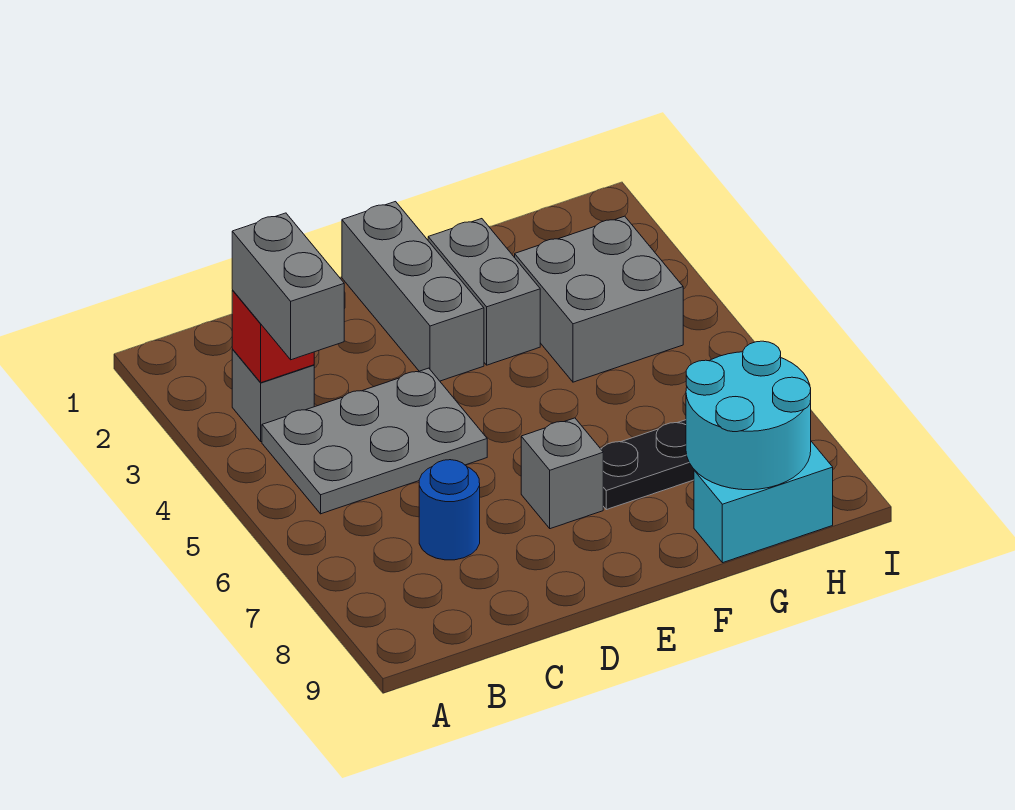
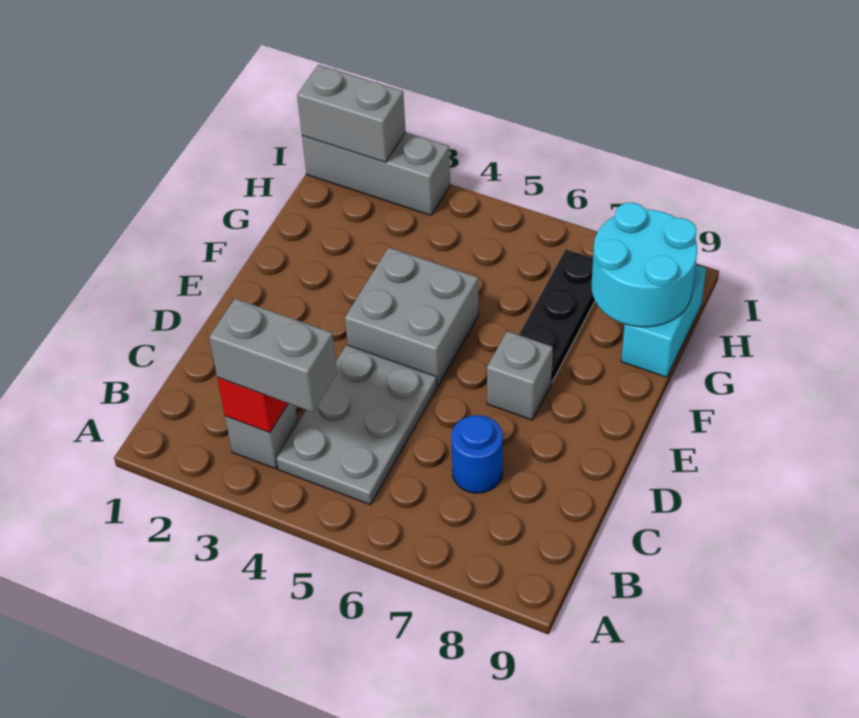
grey 1x3 brick [342,202,484,381] -> grey 1x3 brick moved to [302,132,450,215]
grey 1x2 brick [428,219,540,365] -> grey 1x2 brick moved to [297,65,406,162]
grey 2x2 brick [515,216,683,382] -> grey 2x2 brick moved to [345,248,479,386]

